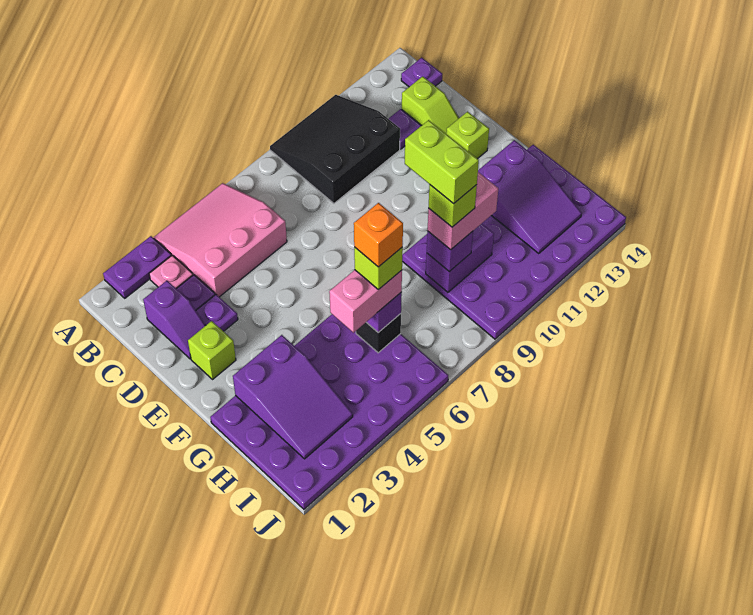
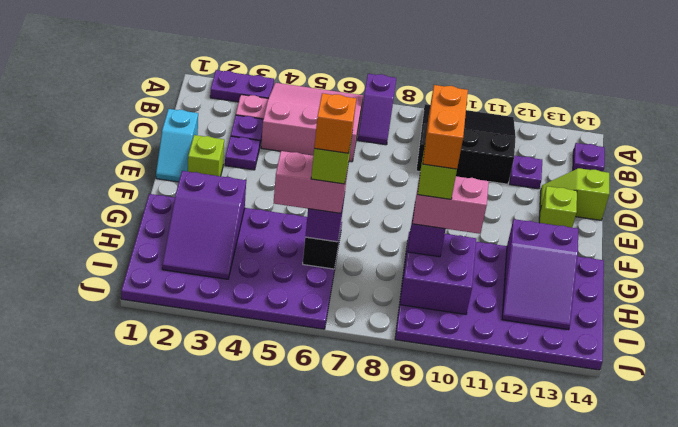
purple 1x2 slope [143,281,206,359] -> purple 1x2 slope moved to [358,74,396,145]
lime 1x2 slope [402,76,459,134] -> lime 1x2 slope turned to [540,168,609,220]
none -> cyan 1x2 slope [156,109,198,182]
lime 1x2 brick [405,120,479,204] -> orange 1x2 brick [423,85,468,169]
purple 1x2 brick [426,224,494,292] -> purple 2x2 brick [400,234,476,314]

